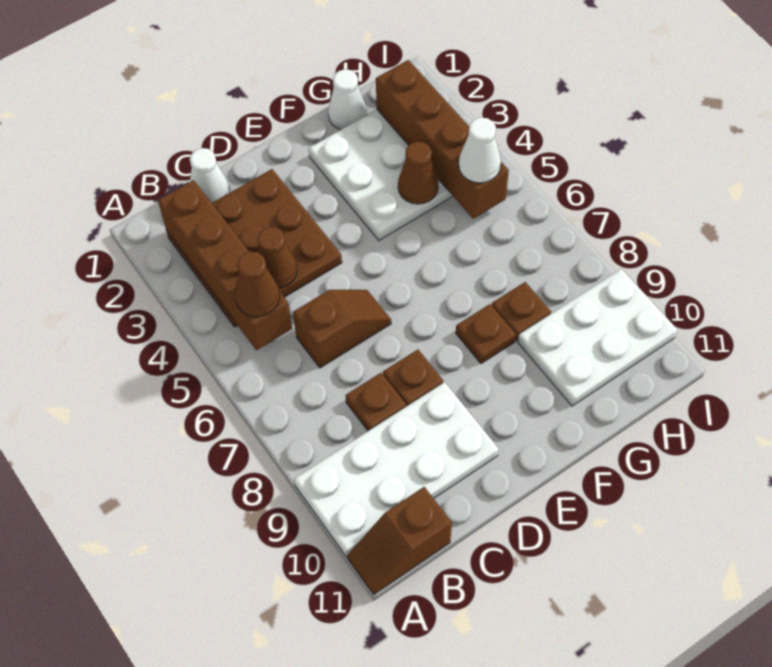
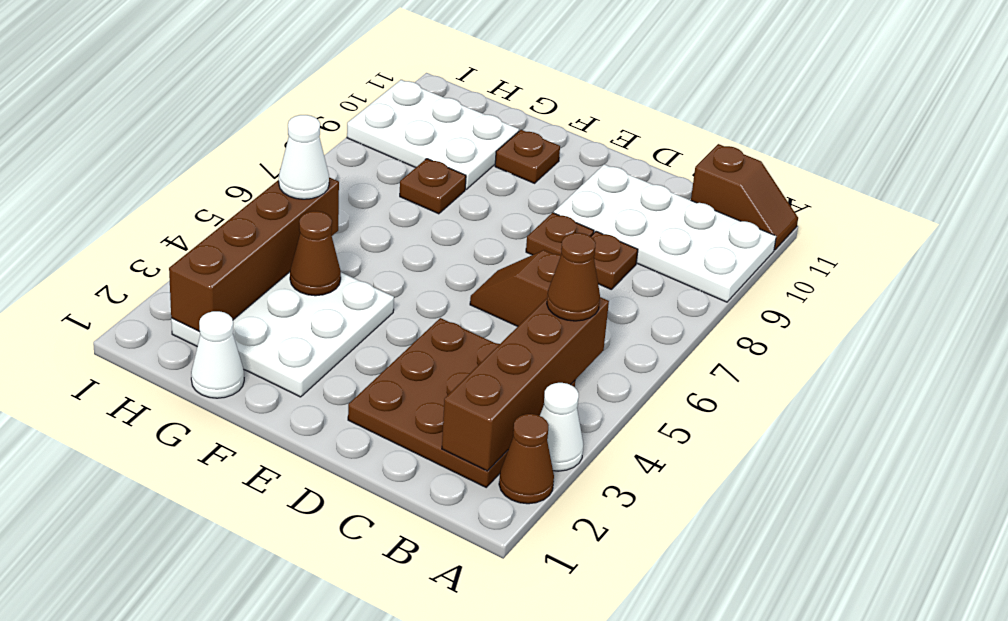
white 1x1 cone [190,148,230,203] -> white 1x1 cone moved to [540,383,584,471]
brown 1x1 cone [257,227,297,289] -> brown 1x1 cone moved to [499,414,554,504]
brown 1x1 plate [456,304,516,364] -> brown 1x1 plate moved to [495,130,560,183]

